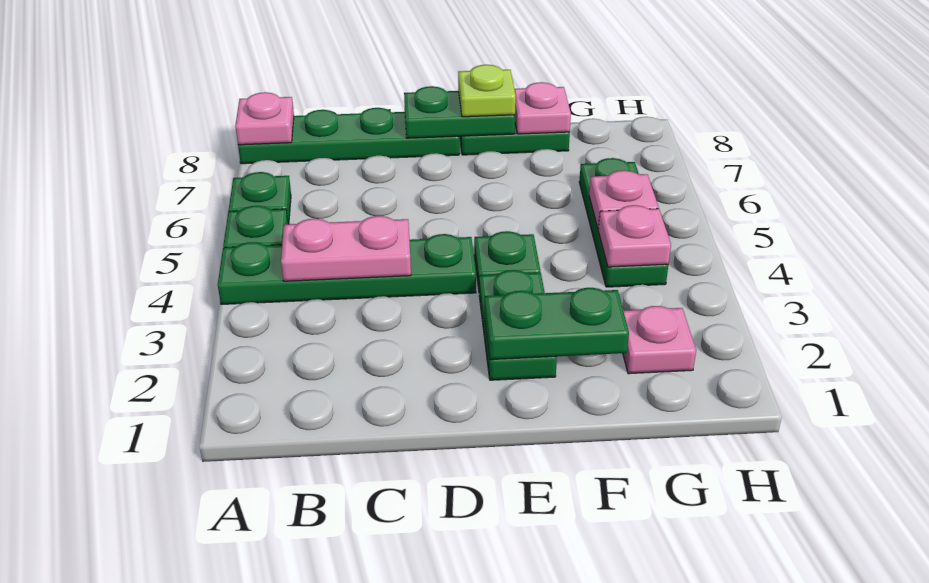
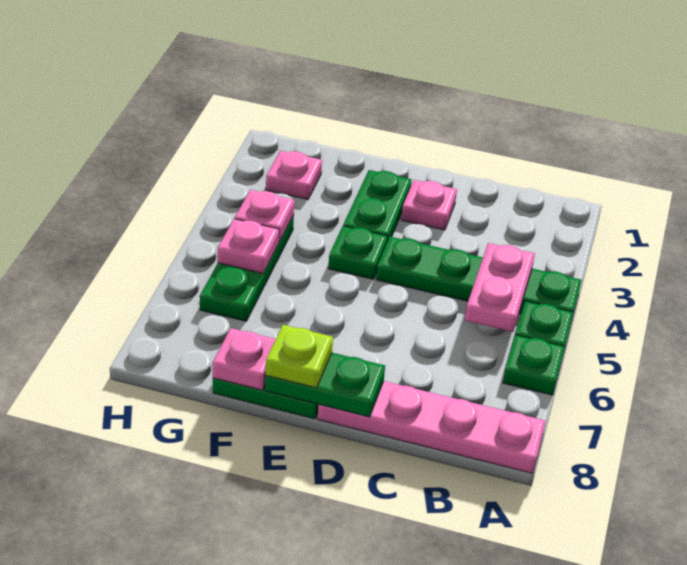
green 1x4 plate [238,108,459,164] -> pink 1x4 plate [318,381,546,474]
pink 1x1 plate [235,92,294,145] -> pink 1x1 plate moved to [401,180,457,230]
pink 1x2 plate [281,216,411,281] -> pink 1x2 plate turned to [465,243,535,332]
green 1x2 plate [485,288,629,360] -> none

